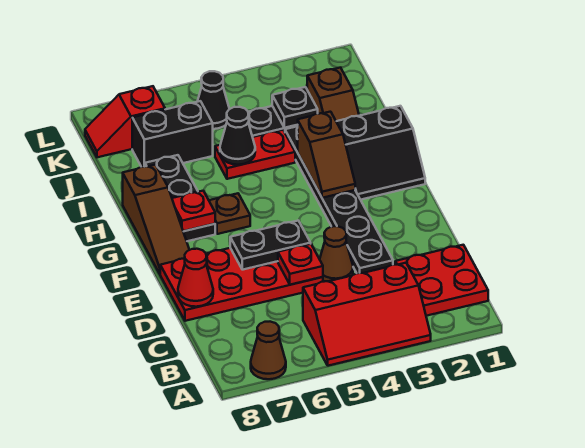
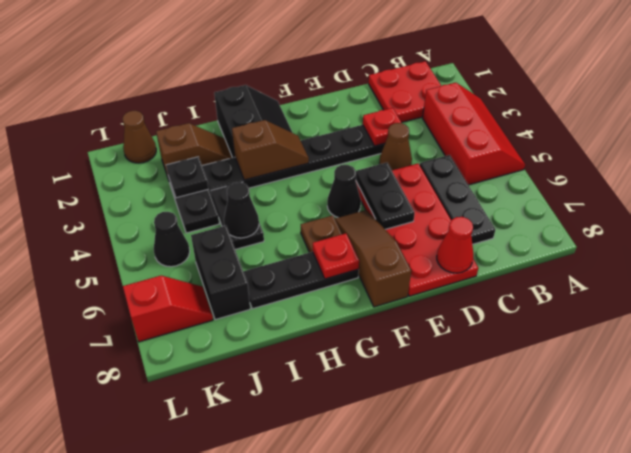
brown 1x1 cone [251,322,286,379] -> brown 1x1 cone moved to [123,111,156,163]
none -> black 1x3 plate [420,155,495,244]
red 1x1 plate [278,244,323,285] -> red 1x1 plate moved to [363,108,402,146]
none -> black 1x1 cone [327,165,361,218]
brown 1x3 slope [123,165,189,274] -> brown 1x3 slope turned to [335,210,411,307]
red 1x2 plate [215,130,295,179] -> black 1x2 plate [211,182,264,249]
red 1x2 slope [85,86,165,157] -> red 1x2 slope turned to [123,276,213,342]

